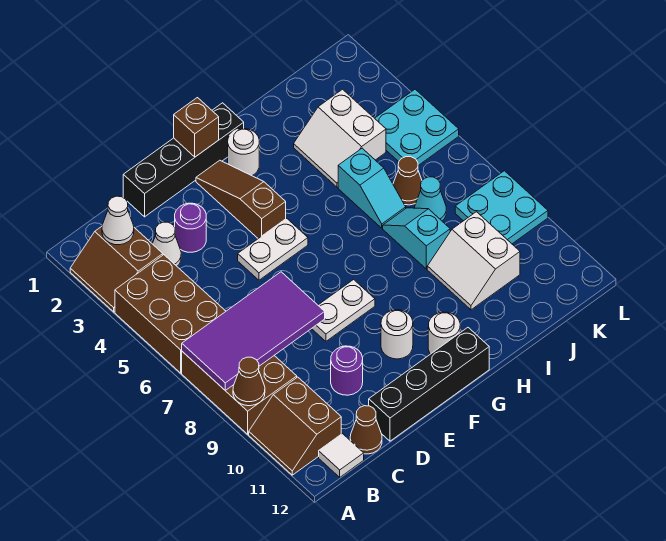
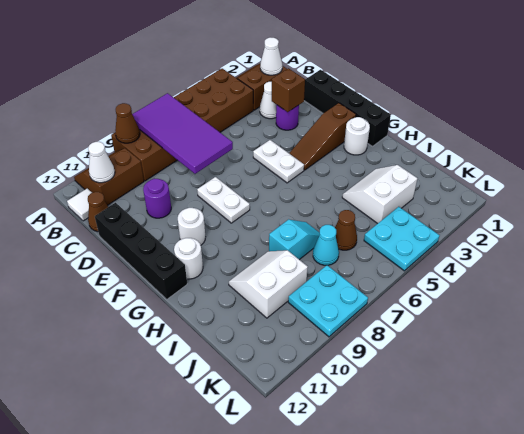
none -> white 1x1 cone [88,142,115,183]
brown 1x1 brick [174,98,219,157] -> brown 1x1 brick moved to [272,68,305,112]
brown 1x3 slope [196,160,286,239] -> brown 1x3 slope turned to [289,103,356,170]
cyan 1x2 slope [338,148,406,228] -> none

